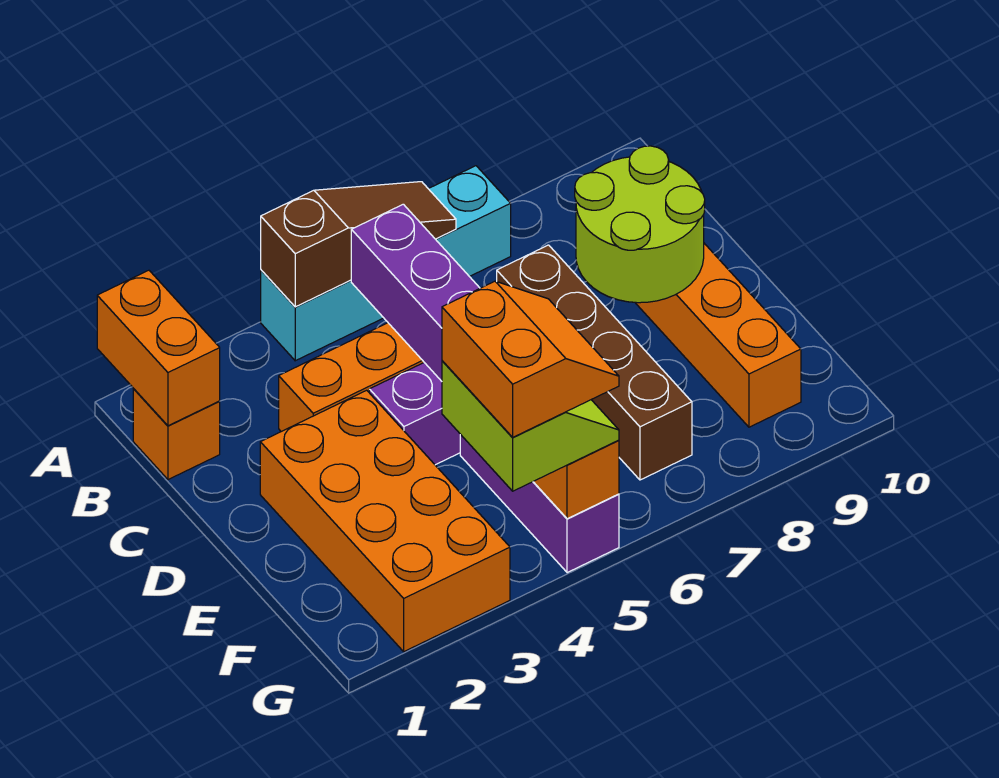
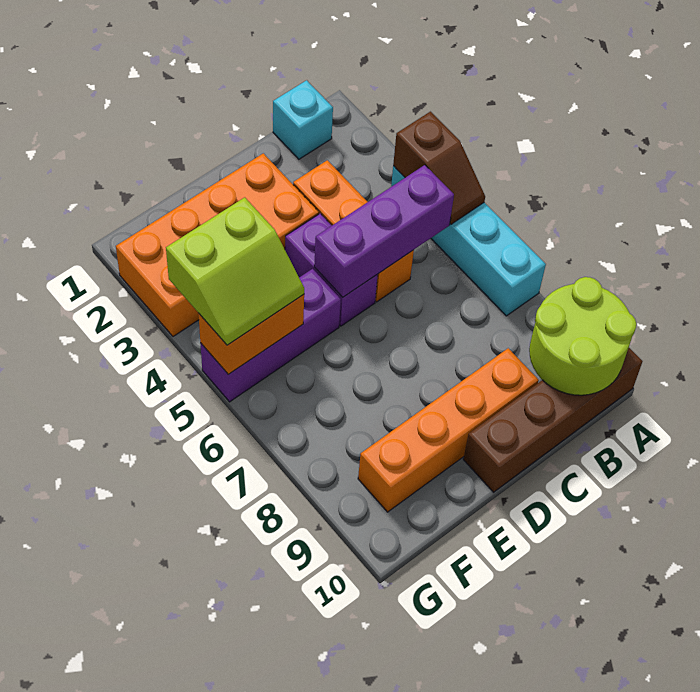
orange 1x2 brick [97,270,220,426] -> none
brown 1x3 slope [261,182,456,307] -> brown 1x2 slope [393,112,485,224]
orange 1x1 brick [133,389,220,480] -> cyan 1x1 brick [273,80,333,159]
brown 1x4 brick [497,245,692,480] -> brown 1x4 brick moved to [463,348,642,492]
lime 2x2 round brick [575,146,705,303] -> lime 2x2 round brick moved to [529,277,636,395]
orange 2x2 slope [442,281,619,437] -> none

